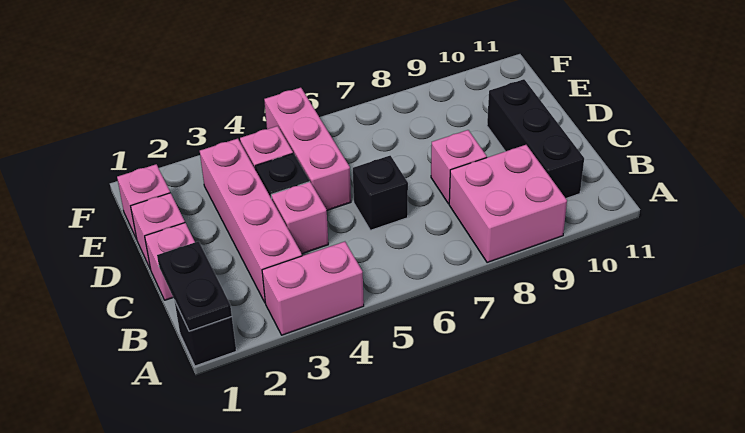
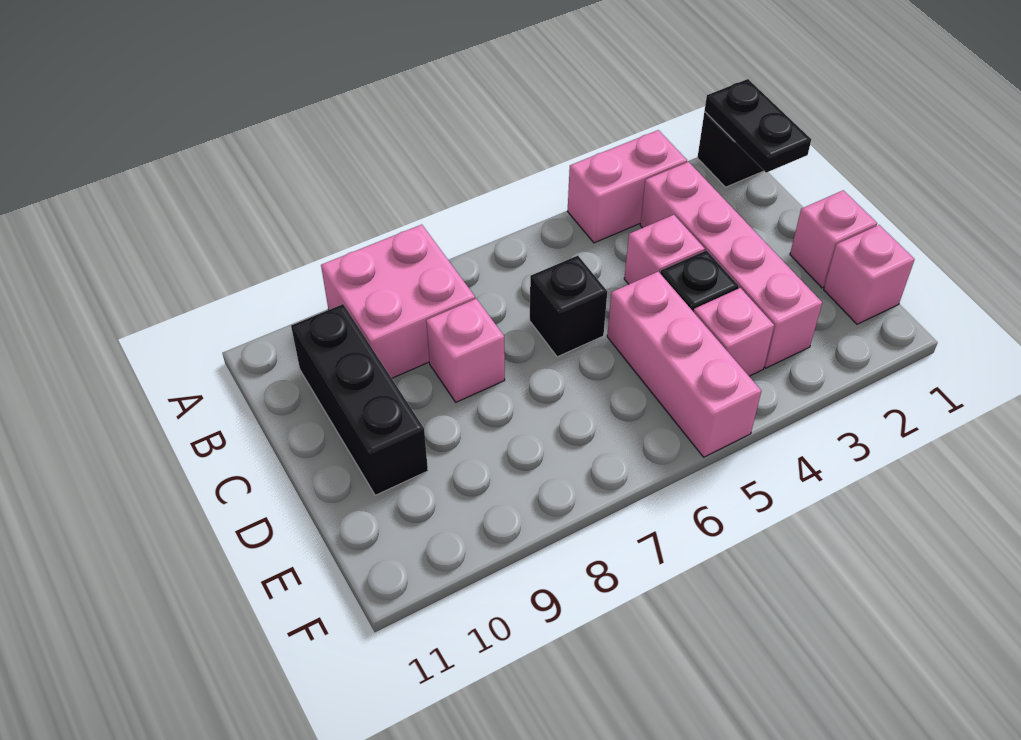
pink 1x1 brick [145,223,195,300] -> none

